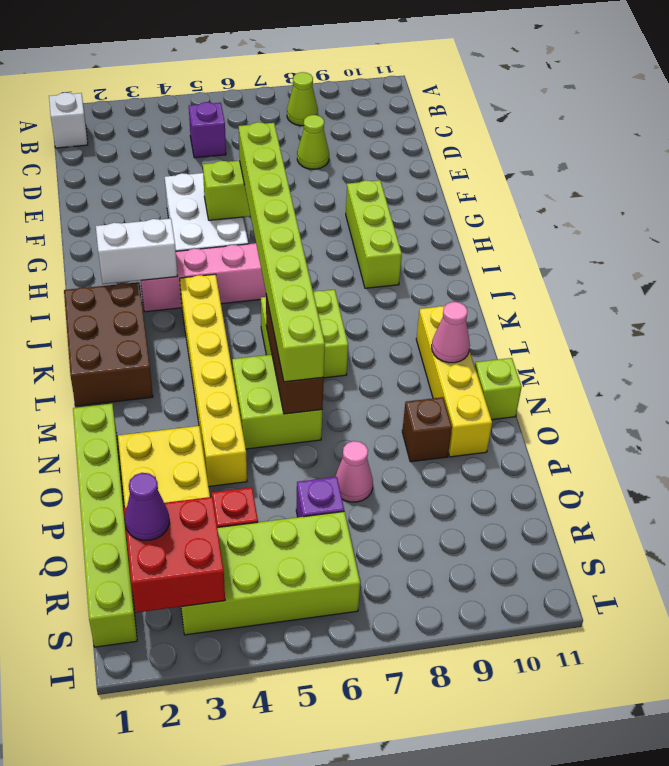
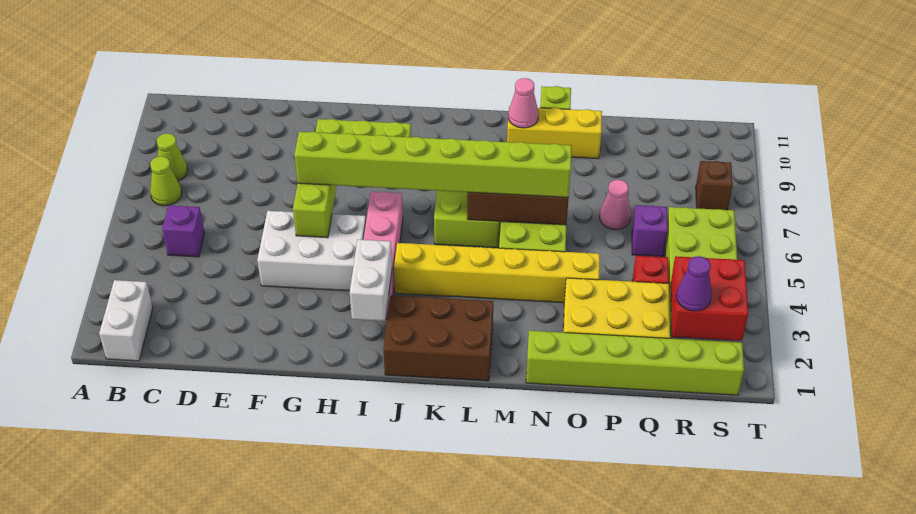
white 1x1 brick [49,92,88,148] -> white 1x2 brick [99,280,153,361]
lime 1x1 cone [297,115,329,169] -> lime 1x1 cone moved to [150,156,182,206]
yellow 1x4 brick [416,306,492,457] -> yellow 1x3 brick [507,106,602,159]
brown 1x1 brick [402,397,452,462] -> brown 1x1 brick moved to [696,161,733,210]

